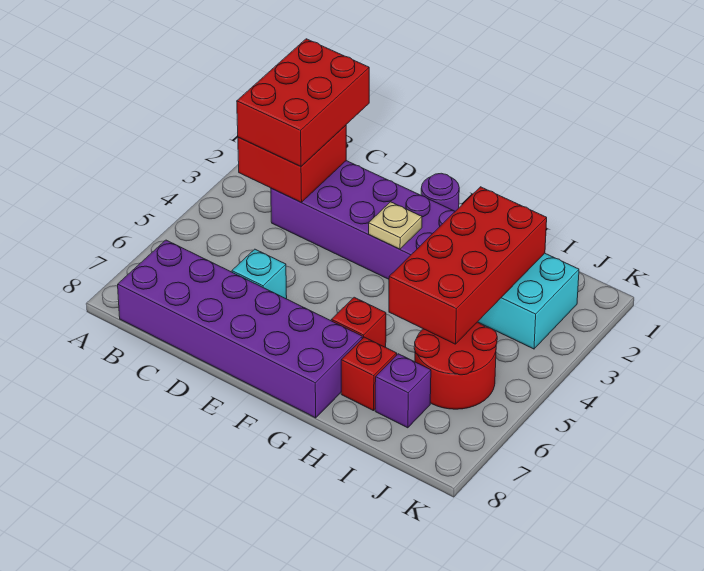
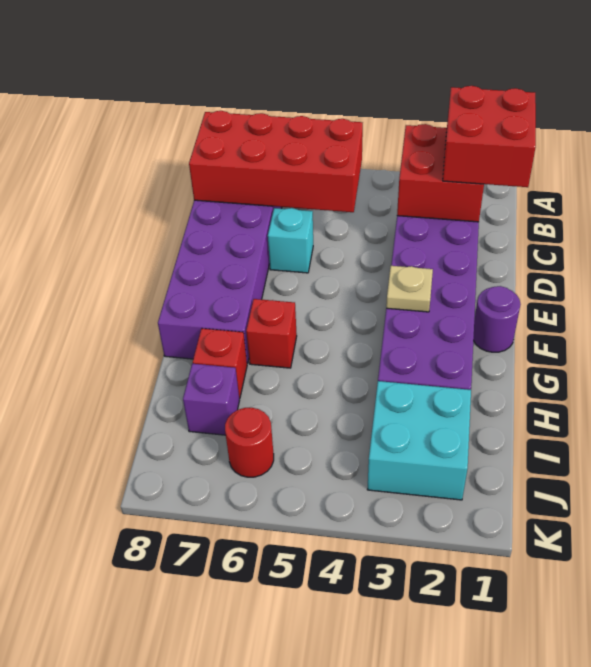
red 2x3 brick [237,39,369,167] -> red 2x2 brick [443,86,536,187]
red 2x4 brick [389,187,547,344] -> red 2x4 brick moved to [189,111,363,212]
red 2x2 round brick [414,322,497,409] -> red 1x1 round brick [225,408,274,477]

